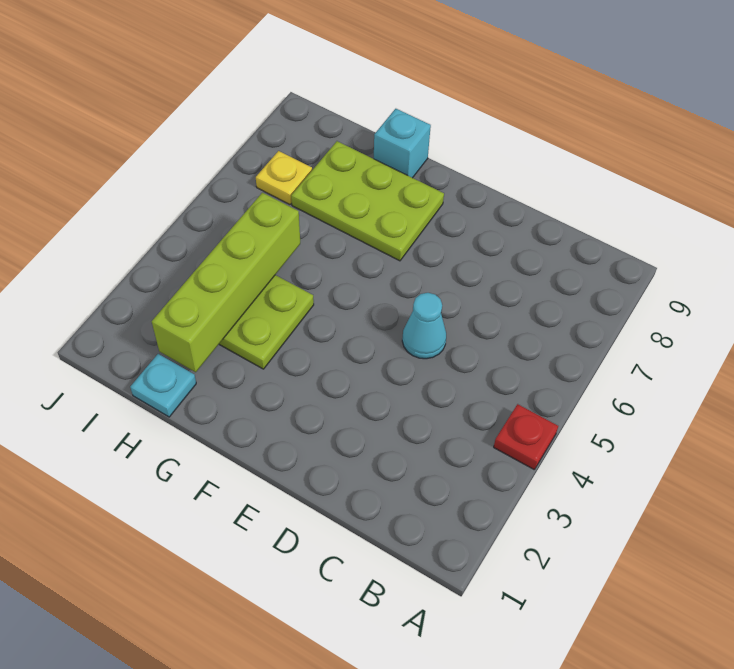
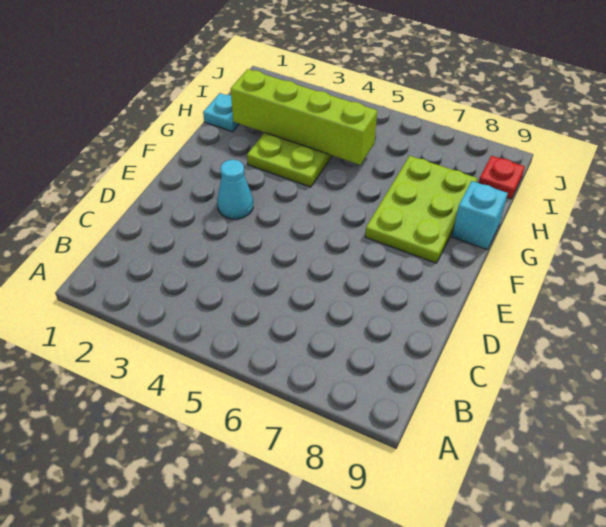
red 1x1 plate [494,404,558,470] -> red 1x1 plate moved to [479,156,525,199]
cyan 1x1 cone [402,293,446,359] -> cyan 1x1 cone moved to [217,160,253,219]
yellow 1x1 plate [256,151,312,204] -> none

